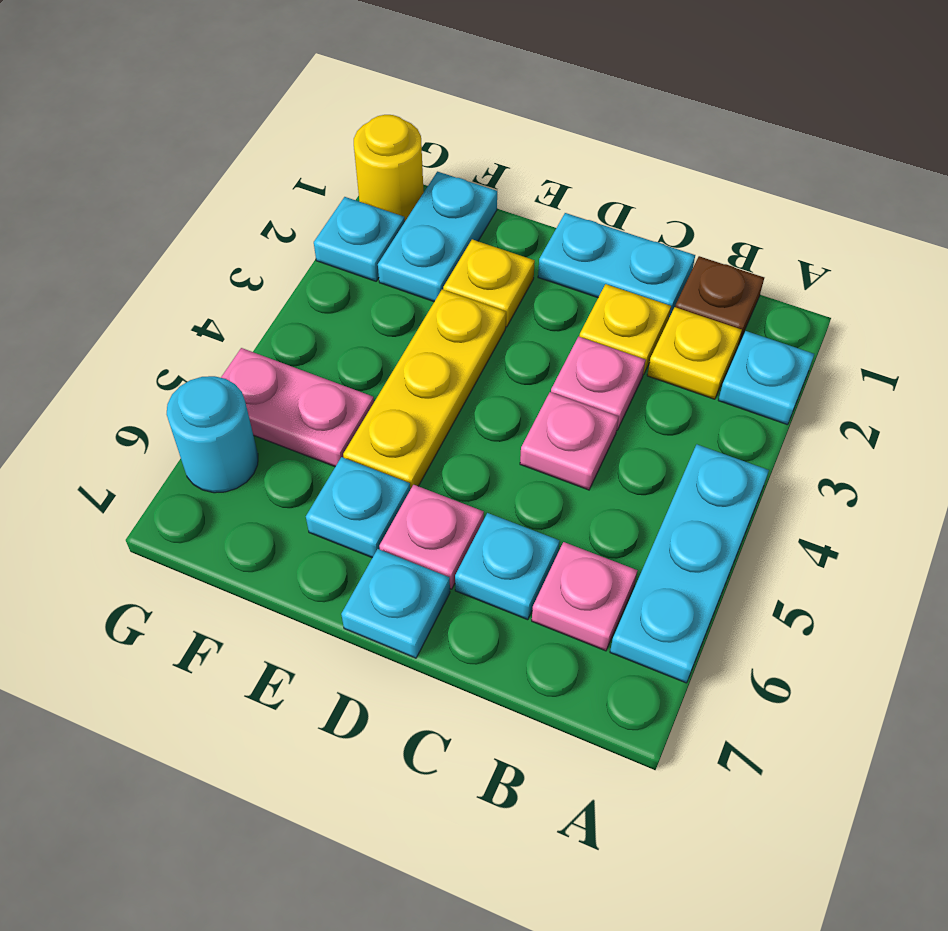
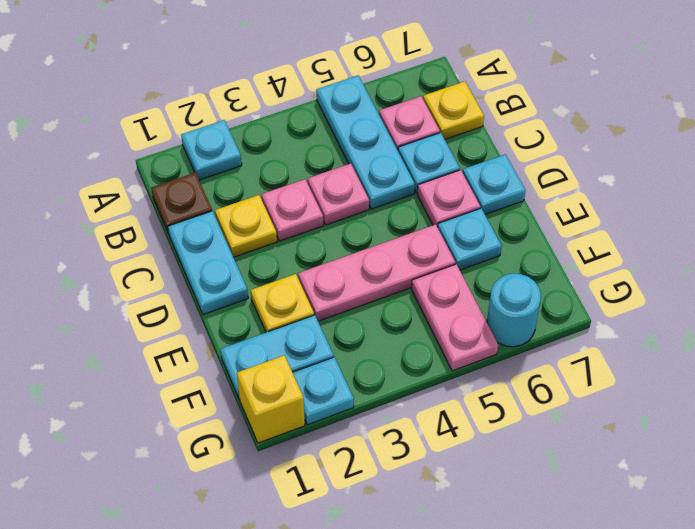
cyan 1x3 plate [610,445,769,683] -> cyan 1x3 plate turned to [316,75,415,209]
yellow 1x1 plate [647,307,742,399] -> yellow 1x1 plate moved to [423,81,484,139]
yellow 1x3 plate [343,290,506,489] -> pink 1x3 plate [298,224,455,321]
yellow 1x1 round brick [354,115,424,221] -> yellow 1x1 brick [237,355,305,443]

